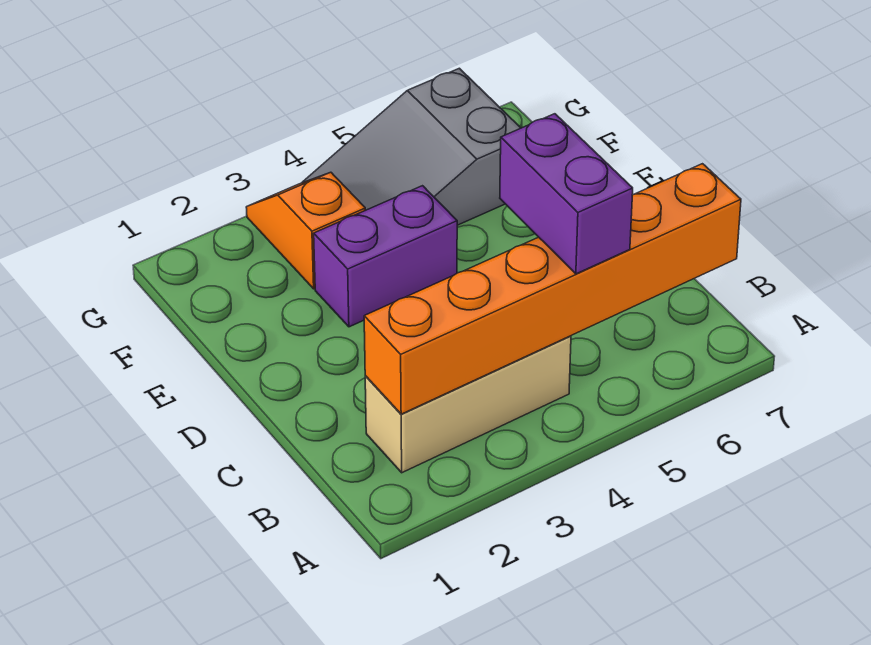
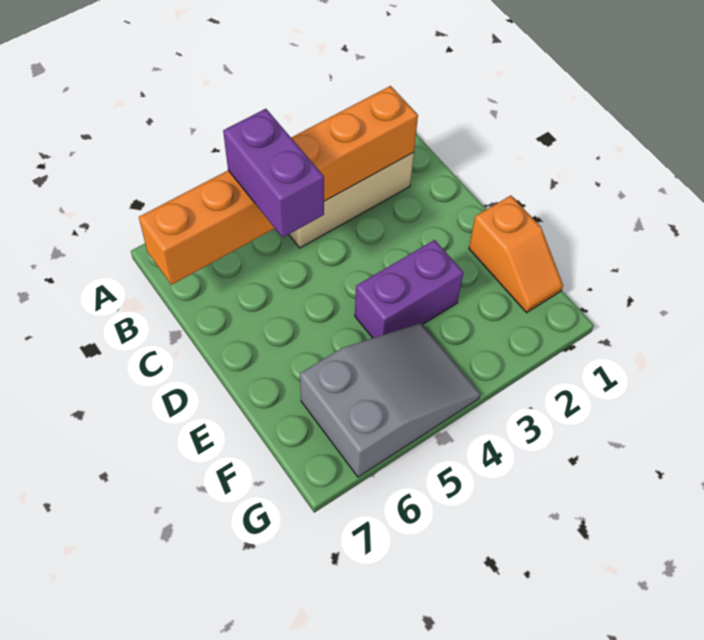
orange 1x2 slope [246,172,365,289] -> orange 1x2 slope moved to [469,196,563,313]

